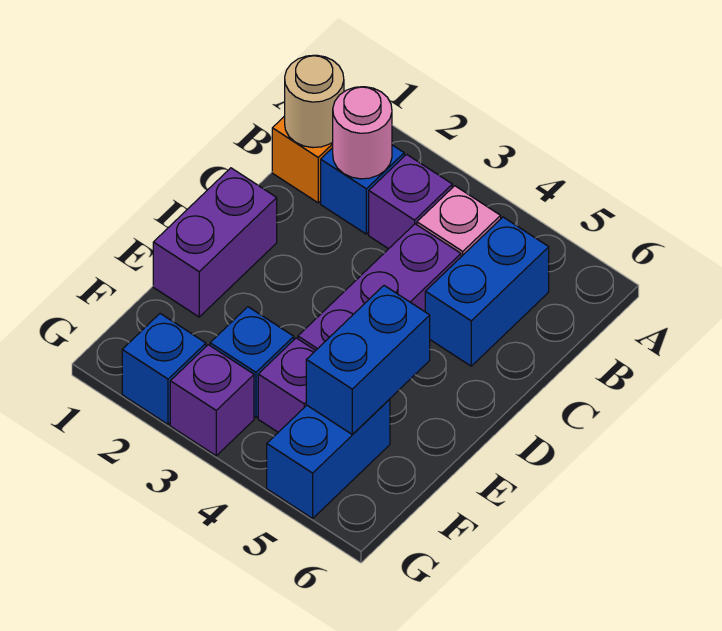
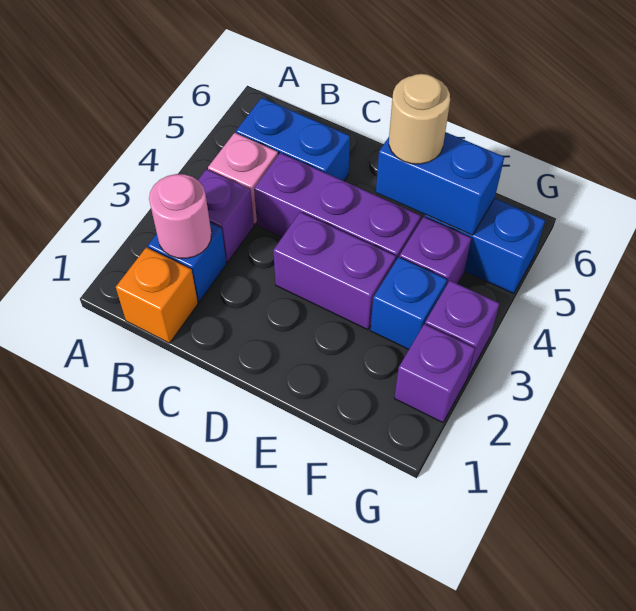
tan 1x1 round brick [285,55,344,148] -> tan 1x1 round brick moved to [389,74,450,164]
purple 1x2 brick [153,168,277,317] -> purple 1x2 brick moved to [273,212,396,330]
blue 1x1 brick [122,314,206,424] -> purple 1x1 brick [394,324,475,422]

